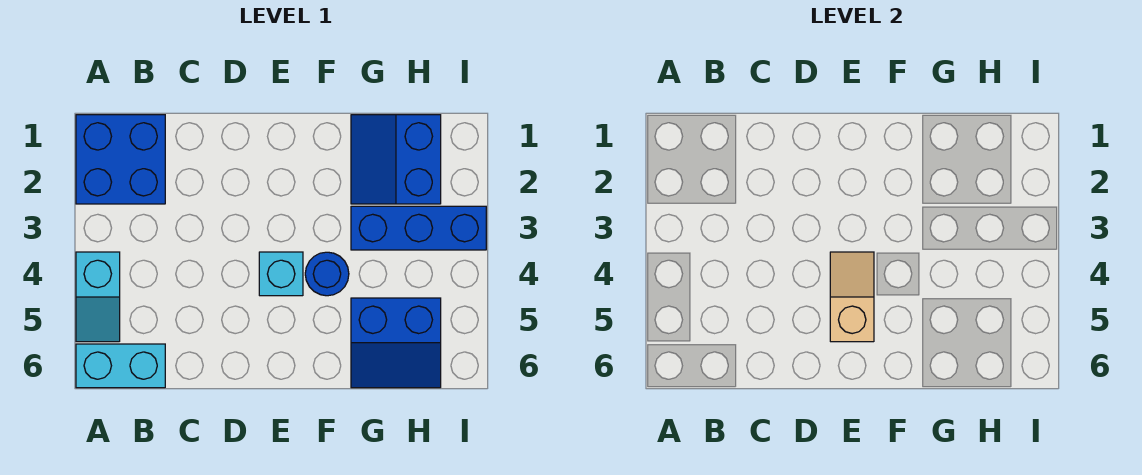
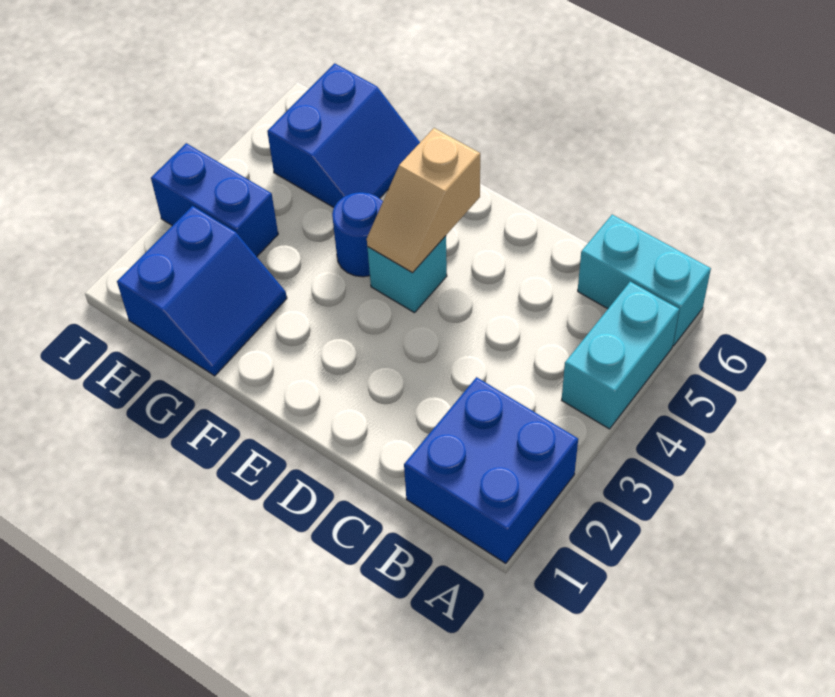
cyan 1x2 slope [76,252,120,342] -> cyan 1x2 brick [562,282,679,429]
blue 1x3 brick [351,206,486,250] -> blue 1x2 brick [151,143,278,257]
blue 2x2 slope [351,298,441,388] -> blue 2x2 slope turned to [267,63,420,207]

